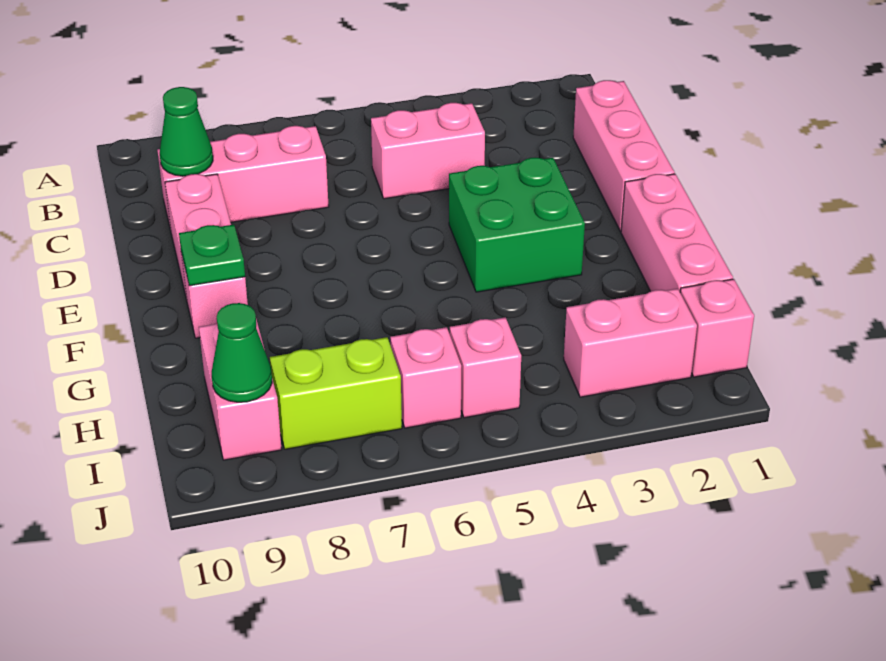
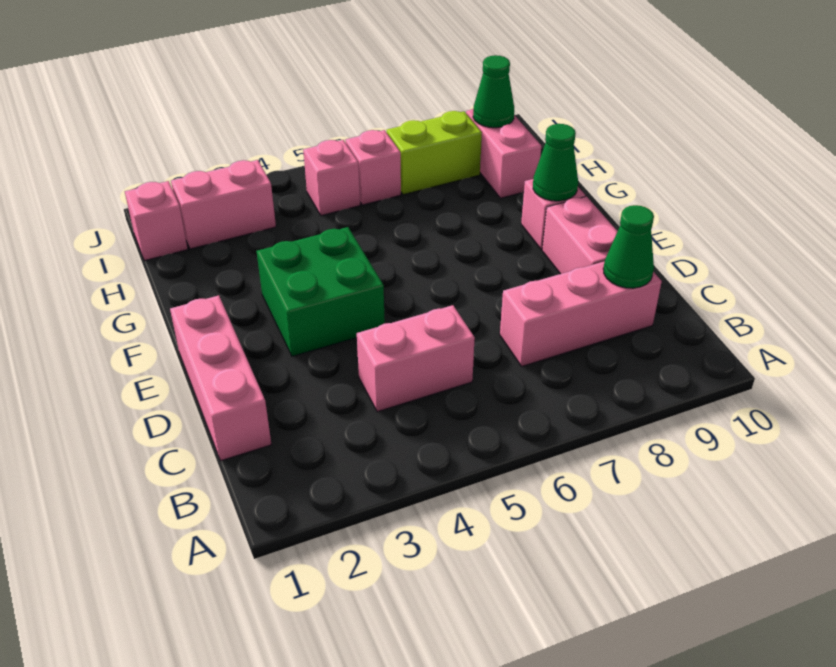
pink 1x3 brick [621,174,733,291] -> none
green 1x1 plate [179,225,245,286] -> green 1x1 cone [533,124,578,201]

